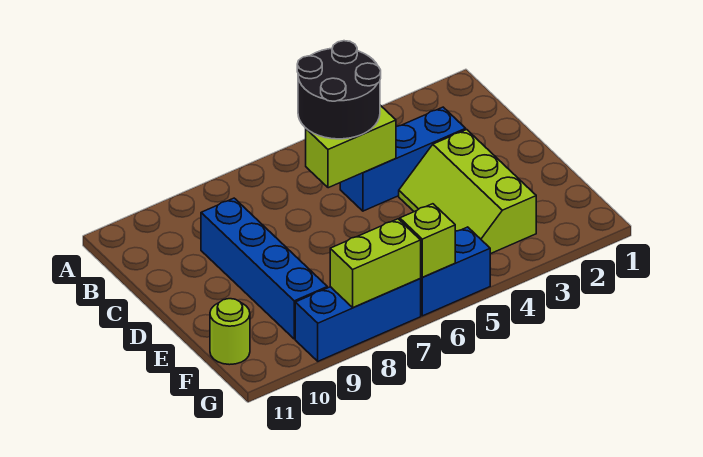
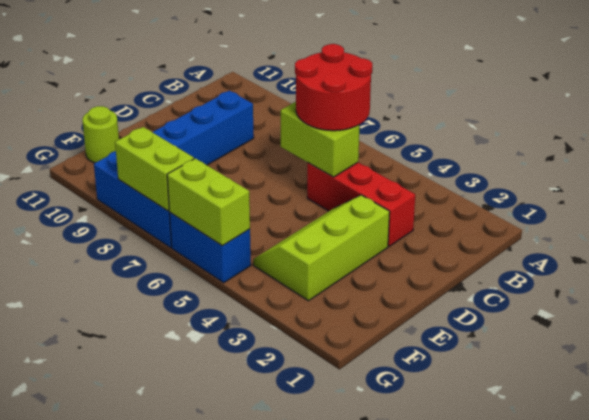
black 2x2 round brick [297,41,381,139] -> red 2x2 round brick [295,44,372,131]
blue 1x3 brick [340,107,466,211] -> red 1x3 brick [307,162,415,246]
lime 1x1 brick [400,204,455,277] -> lime 1x2 brick [167,158,250,246]

